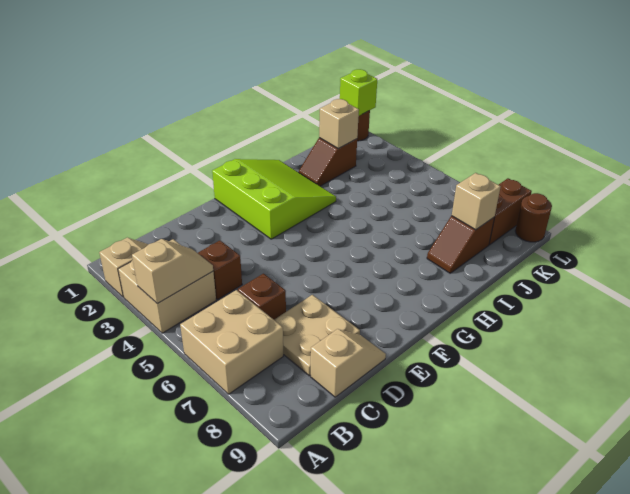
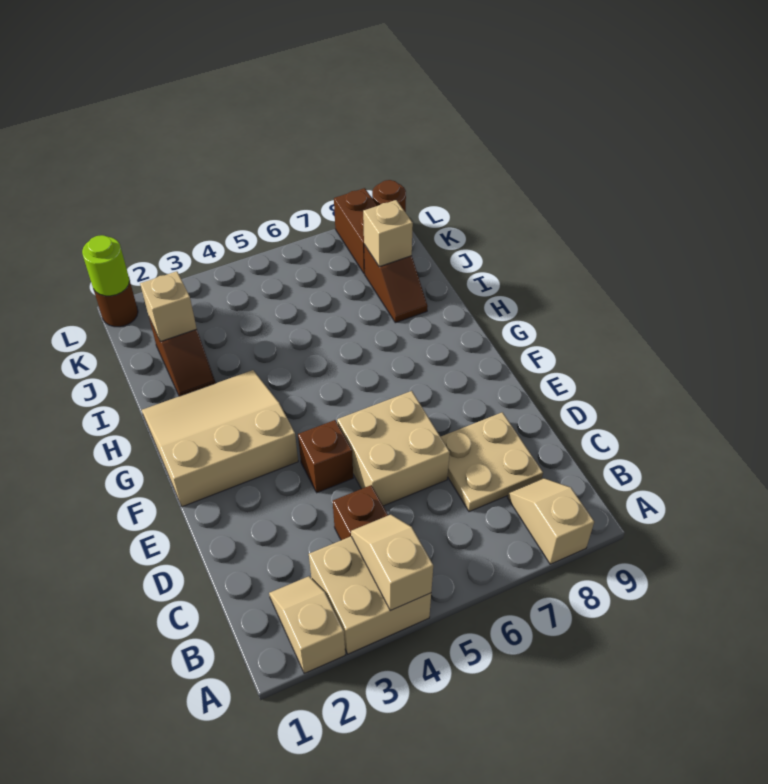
tan 2x2 brick [180,290,283,394] -> tan 2x2 brick moved to [337,391,450,506]
brown 1x1 brick [238,274,286,320] -> brown 1x1 brick moved to [298,420,353,493]
tan 1x2 slope [311,329,386,397] -> tan 1x2 slope moved to [507,478,594,564]
lime 3x3 slope [212,159,336,239] -> tan 3x3 slope [142,370,298,507]
lime 1x1 brick [340,69,377,116] -> lime 1x1 round brick [82,235,130,296]

